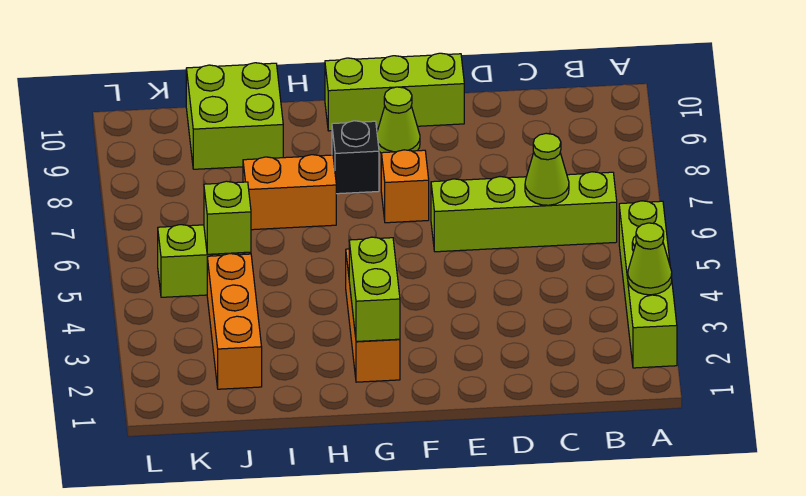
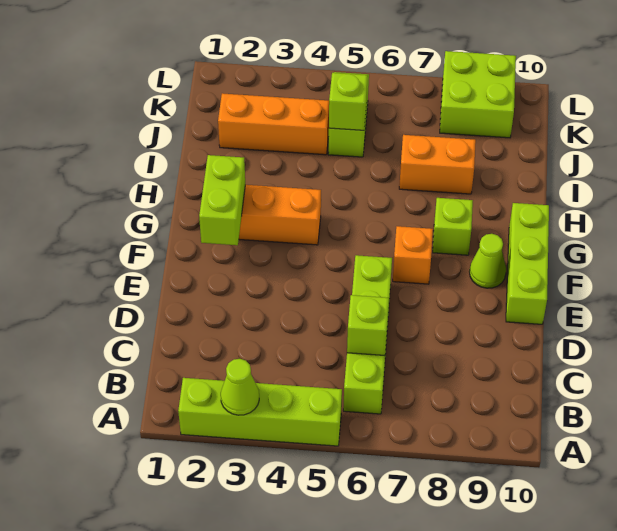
lime 1x1 cone [525,133,569,205] -> lime 1x1 brick [347,295,389,355]
lime 1x2 brick [349,237,400,342] -> lime 1x2 brick turned to [199,155,245,245]
black 1x1 brick [332,121,379,194] -> lime 1x1 brick [433,198,473,255]
orange 1x2 brick [243,155,336,230] -> orange 1x2 brick turned to [399,135,476,194]
lime 2x2 brick [186,63,283,169] -> lime 2x2 brick moved to [440,51,516,138]

